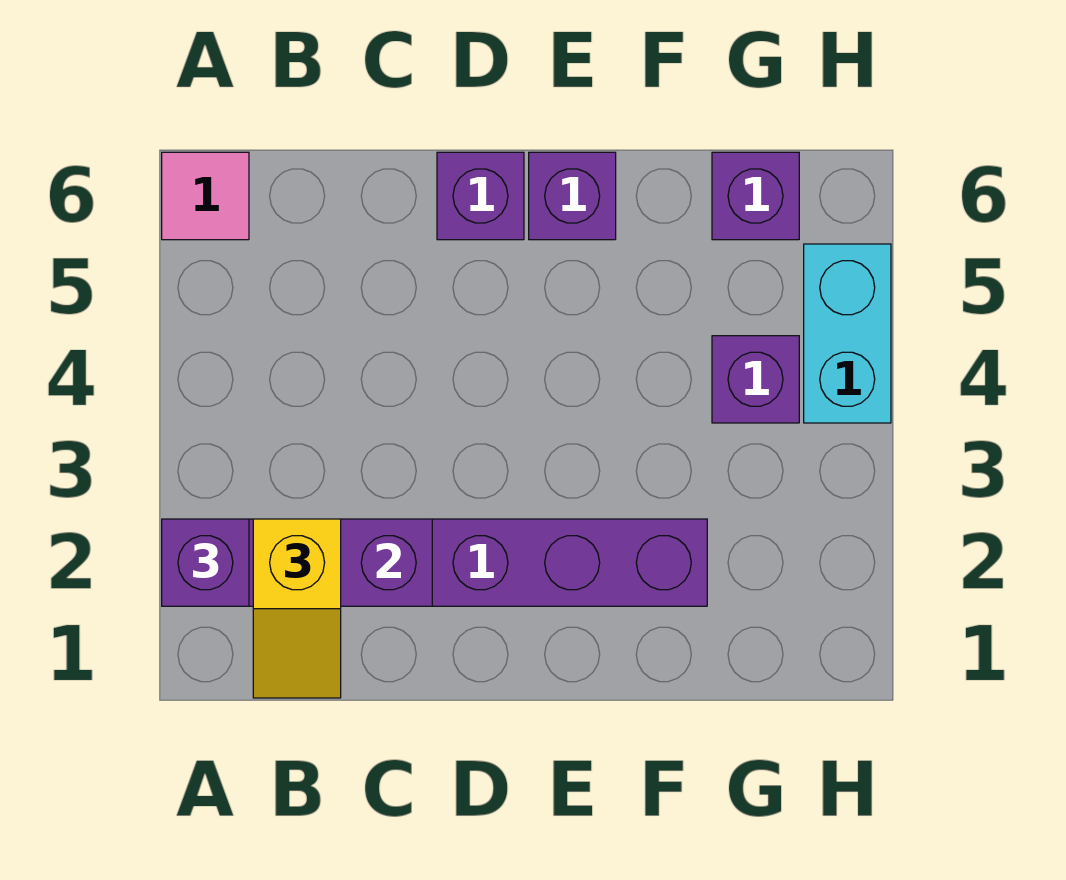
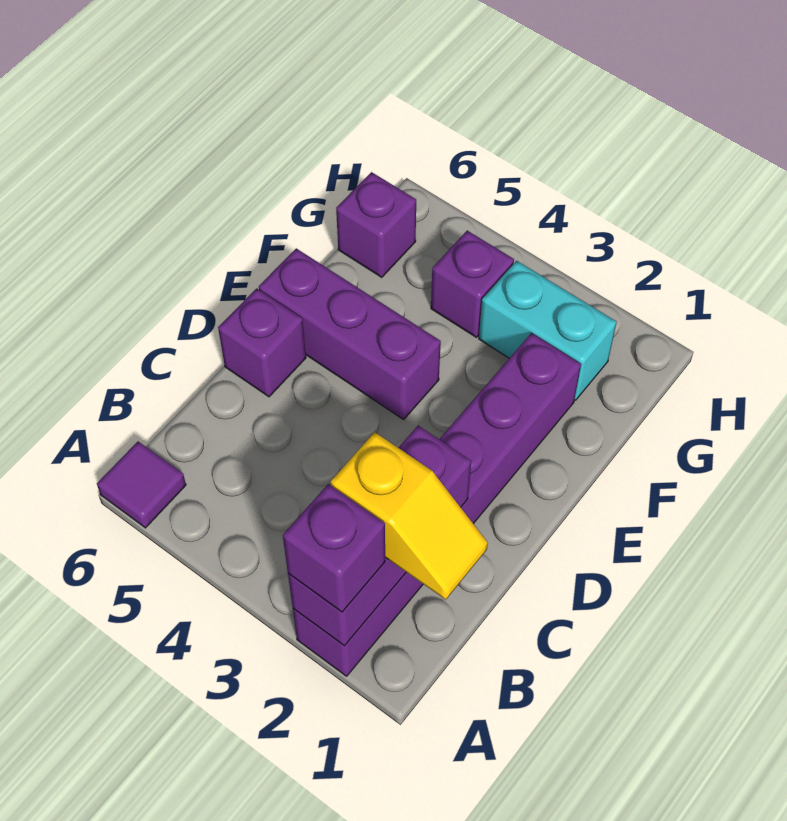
pink 1x1 tile [162,152,249,240] -> purple 1x1 tile [97,442,186,528]
purple 1x1 brick [529,152,616,240] -> purple 1x3 brick [259,248,441,420]
cyan 1x2 brick [804,244,891,423] -> cyan 1x2 brick moved to [479,261,617,400]

